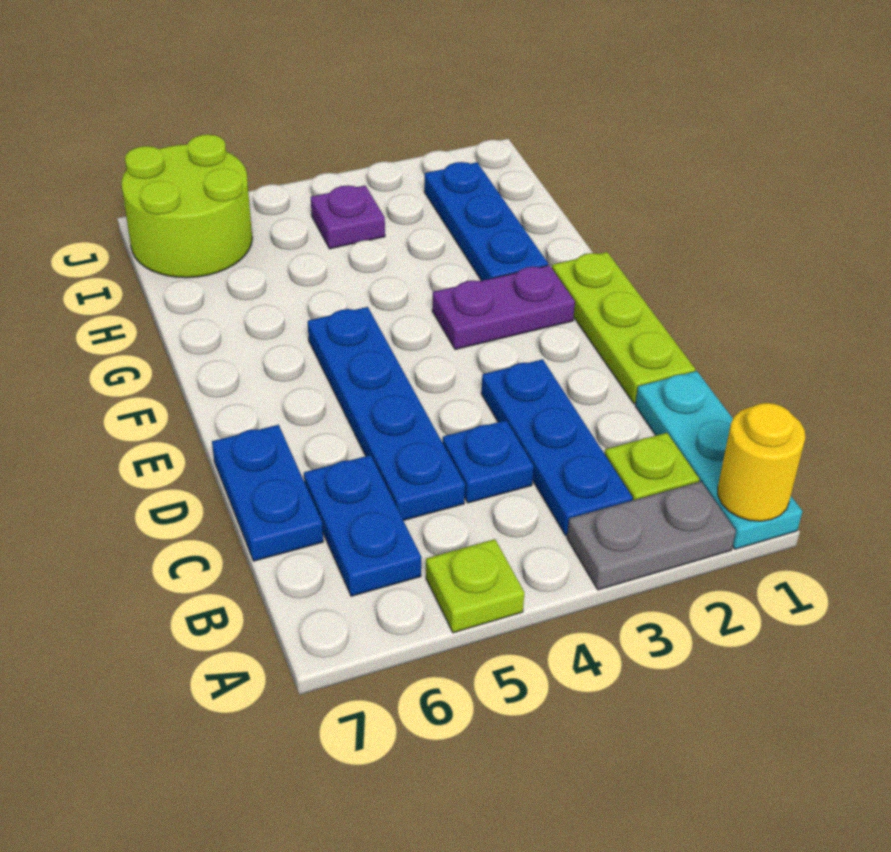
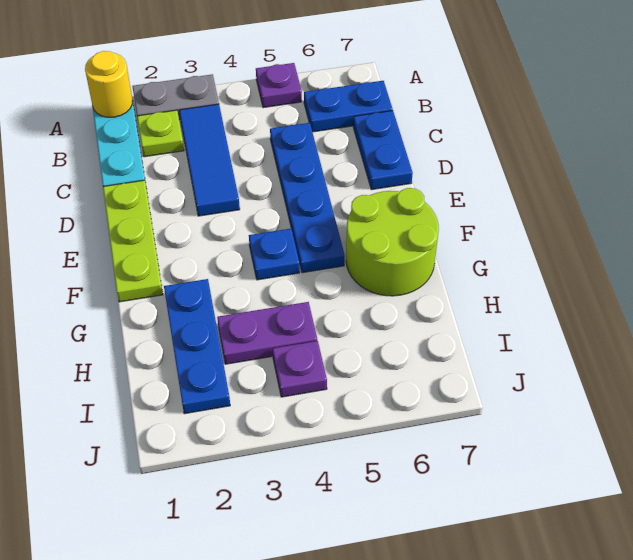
lime 1x1 plate [426,539,524,633] -> purple 1x1 plate [256,63,302,108]
blue 1x3 plate [481,359,633,536] -> blue 1x3 tile [179,104,240,216]
blue 1x2 plate [304,455,421,596] -> blue 1x2 plate turned to [304,81,393,132]
blue 1x1 plate [443,420,534,503] -> blue 1x1 plate moved to [249,229,300,280]
purple 1x2 plate [432,265,575,350] -> purple 1x2 plate moved to [217,302,317,364]
lime 2x2 round brick [122,134,252,278] -> lime 2x2 round brick moved to [346,188,439,296]

